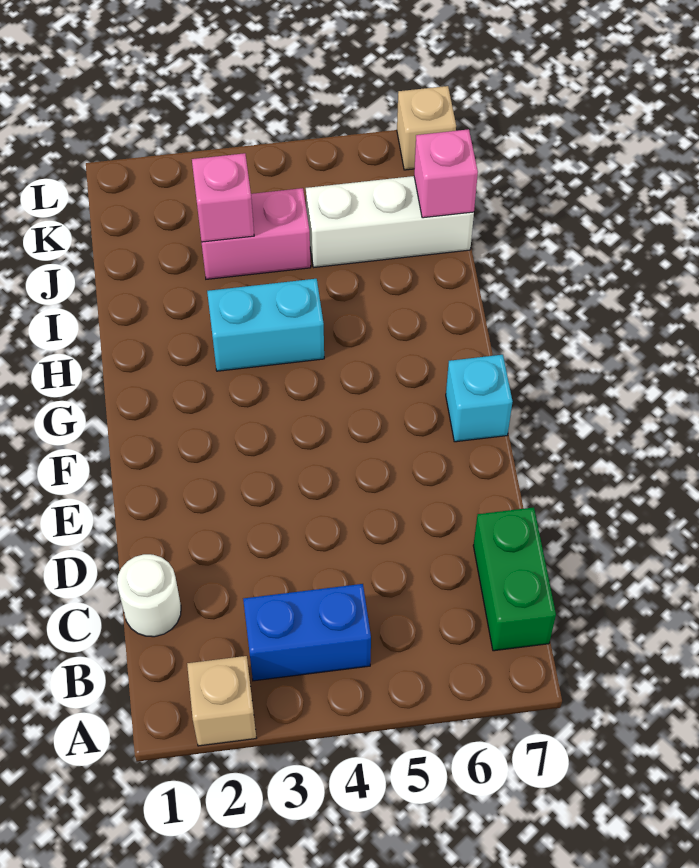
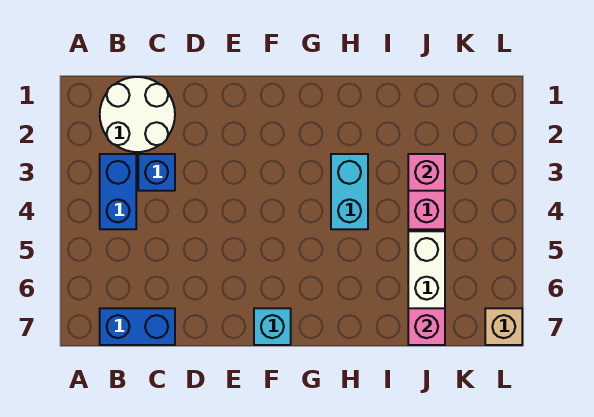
tan 1x1 brick [187,656,256,746] -> none
green 1x2 brick [473,507,556,651] -> blue 1x2 brick [100,308,175,345]
white 1x1 round brick [117,554,181,637] -> white 2x2 round brick [100,77,175,152]
none -> blue 1x1 brick [138,154,175,191]

